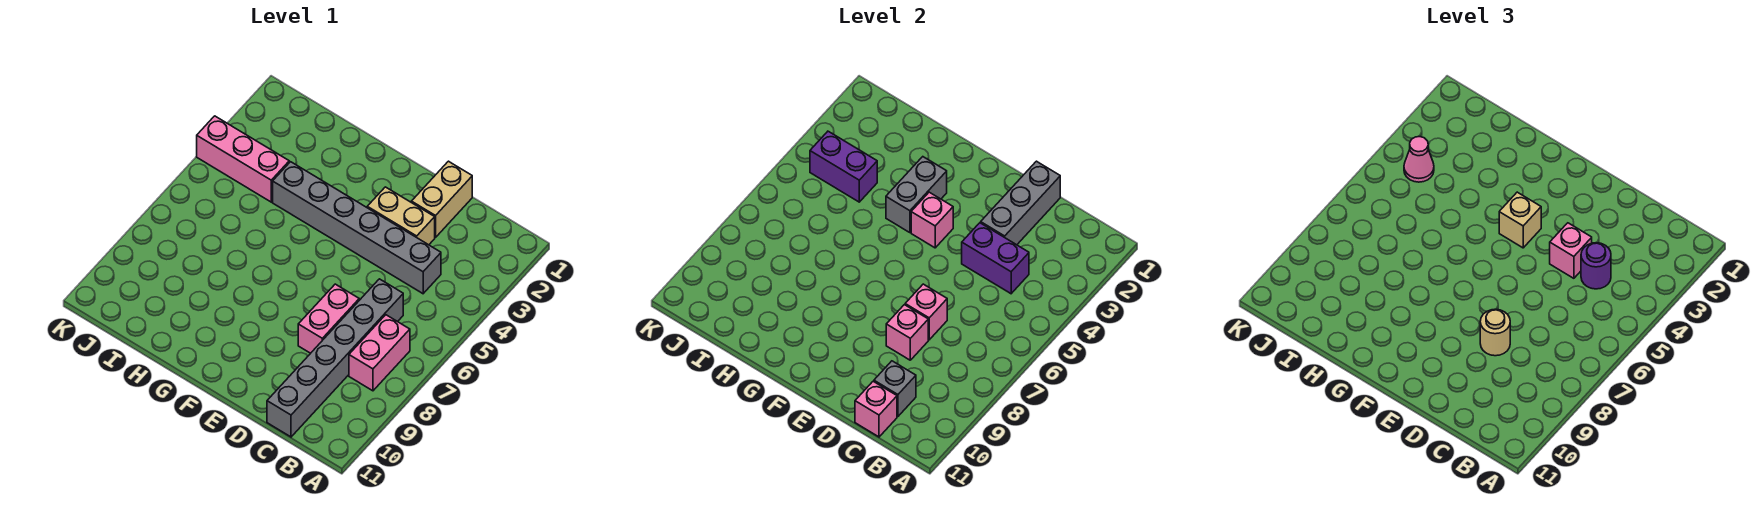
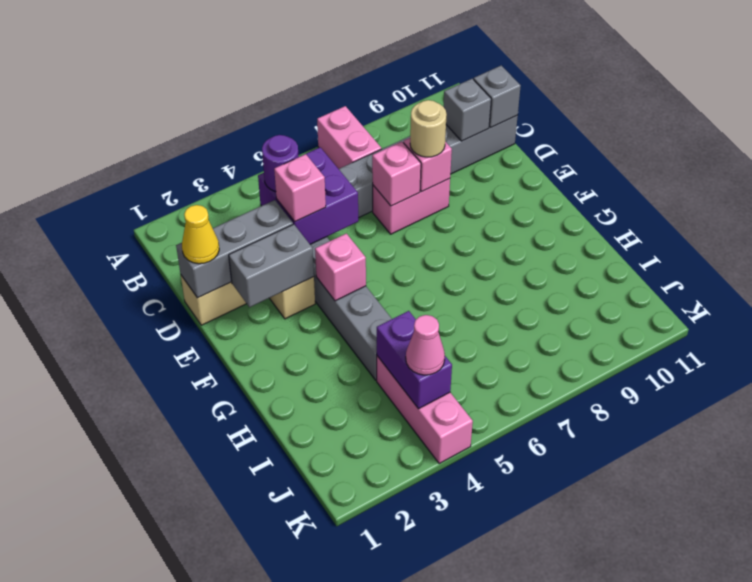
pink 1x2 brick [349,315,410,391] -> pink 1x2 brick turned to [317,106,381,169]
purple 1x2 brick [962,223,1029,294] -> purple 2x2 brick [258,147,358,244]
pink 1x1 brick [855,381,897,437] -> grey 1x1 brick [474,65,521,128]
none -> yellow 1x1 cone [182,205,219,264]
tan 1x1 brick [1499,192,1541,248] -> none
grey 1x2 brick [886,157,947,233] -> grey 1x2 brick moved to [229,224,314,307]

